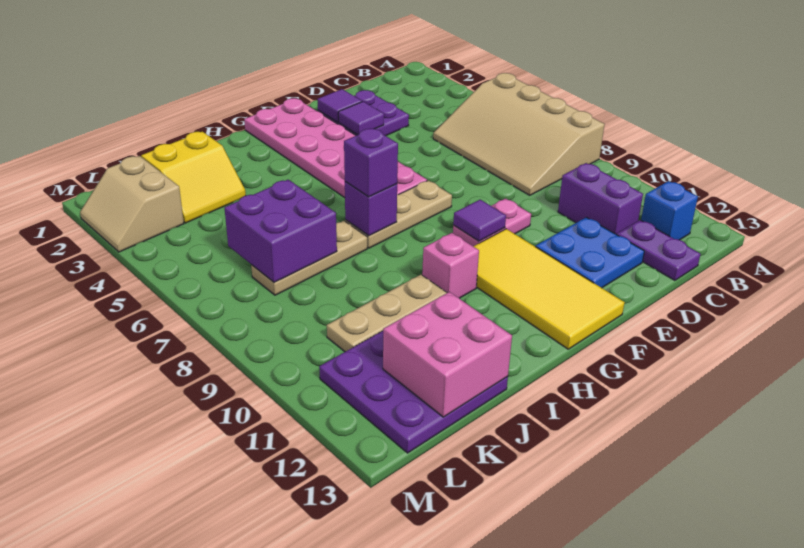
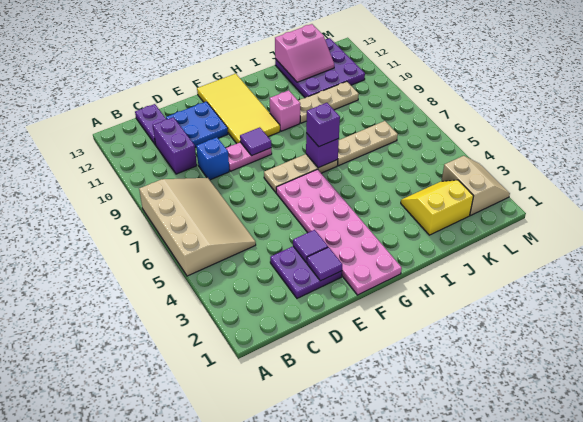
blue 1x1 brick [641,181,698,240] -> blue 1x1 brick moved to [196,137,229,180]
purple 2x2 brick [225,180,337,282] -> none
pink 2x2 brick [383,292,512,417] -> pink 2x2 slope [275,24,334,82]

